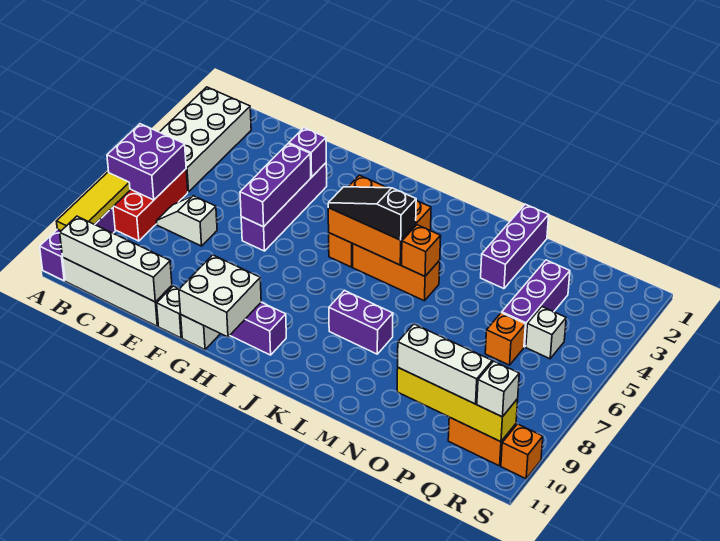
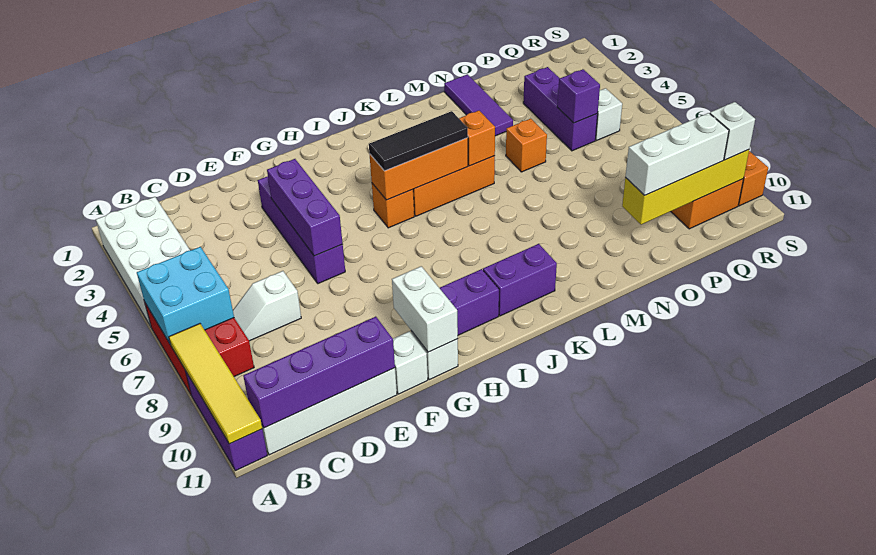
purple 2x2 brick [107,124,186,200] -> cyan 2x2 brick [137,247,234,345]
yellow 1x3 tile [56,172,130,231] -> yellow 1x4 tile [169,324,262,444]
white 1x4 brick [60,216,172,302] -> purple 1x4 brick [243,317,395,428]
purple 1x1 brick [289,128,326,177] -> purple 1x1 brick moved to [557,69,600,123]
white 2x2 brick [179,255,261,337] -> white 1x2 brick [392,266,458,352]
orange 2x3 brick [328,175,431,265] -> orange 1x3 brick [370,138,468,200]
black 1x3 slope [328,187,416,240] -> black 1x3 tile [369,111,468,171]
purple 1x2 brick [329,290,393,354] -> purple 1x2 brick moved to [483,244,557,316]
purple 1x3 brick [481,204,549,289] -> purple 1x3 tile [444,74,513,136]
orange 1x1 brick [485,313,525,365] -> orange 1x1 brick moved to [506,119,547,172]

